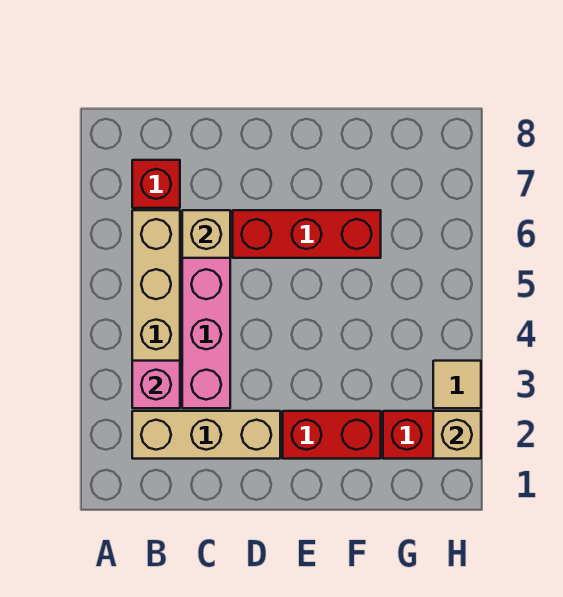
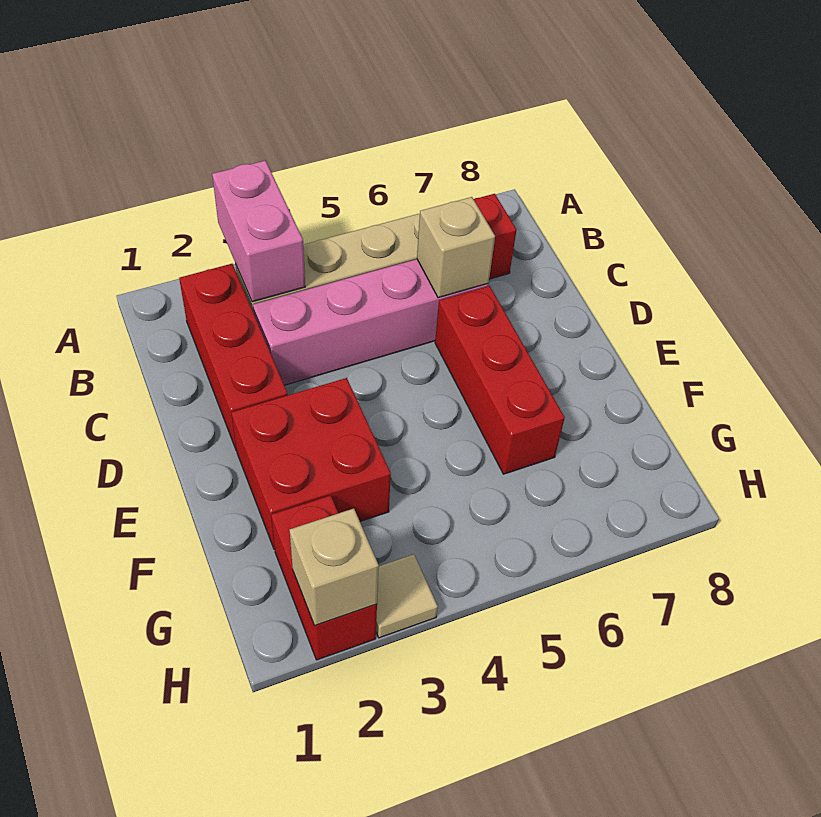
tan 1x3 brick [132,411,280,459] -> red 1x3 brick [179,264,288,451]
pink 1x1 brick [132,361,180,408] -> pink 1x2 brick [212,161,305,302]
red 1x2 brick [283,411,381,459] -> red 2x2 brick [231,378,391,550]

